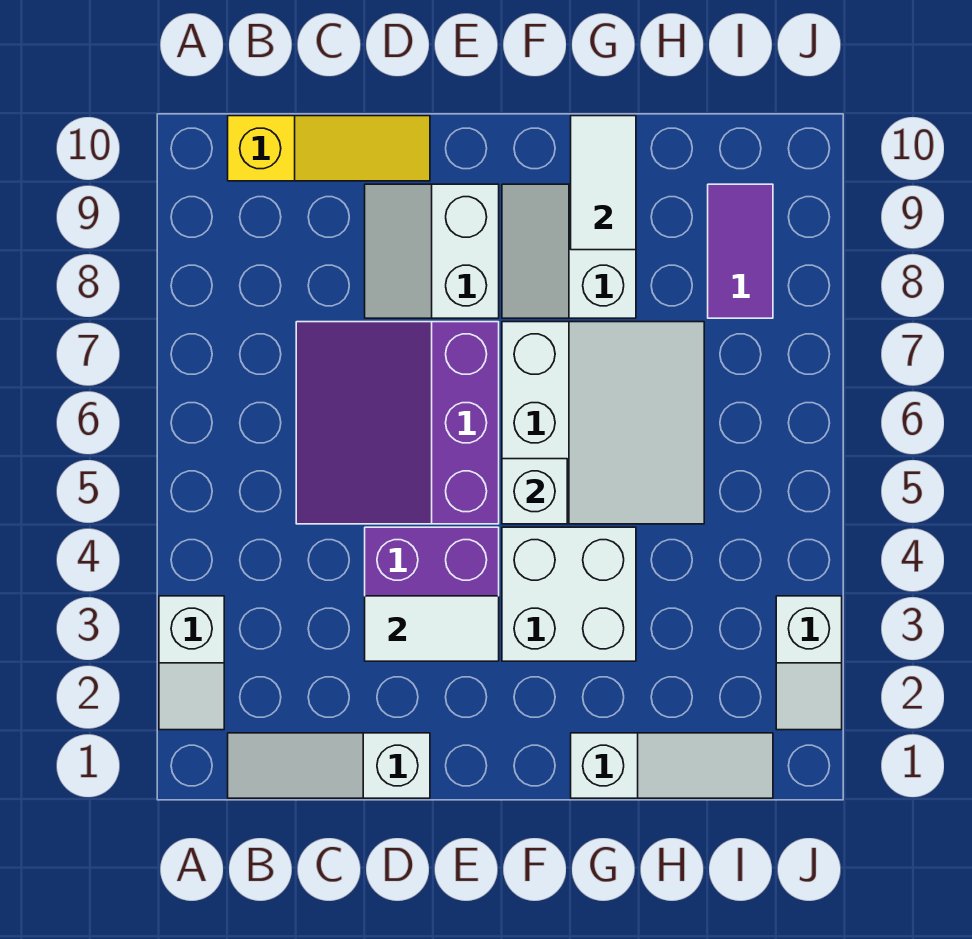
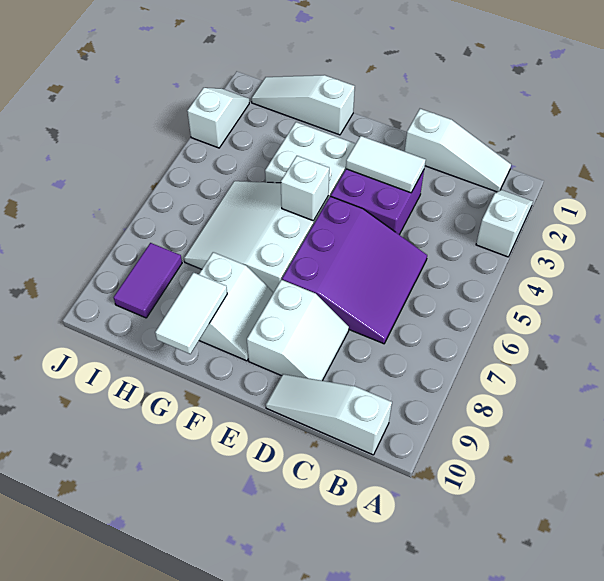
yellow 1x3 slope [228,116,430,181] -> white 1x3 slope [266,374,392,455]

